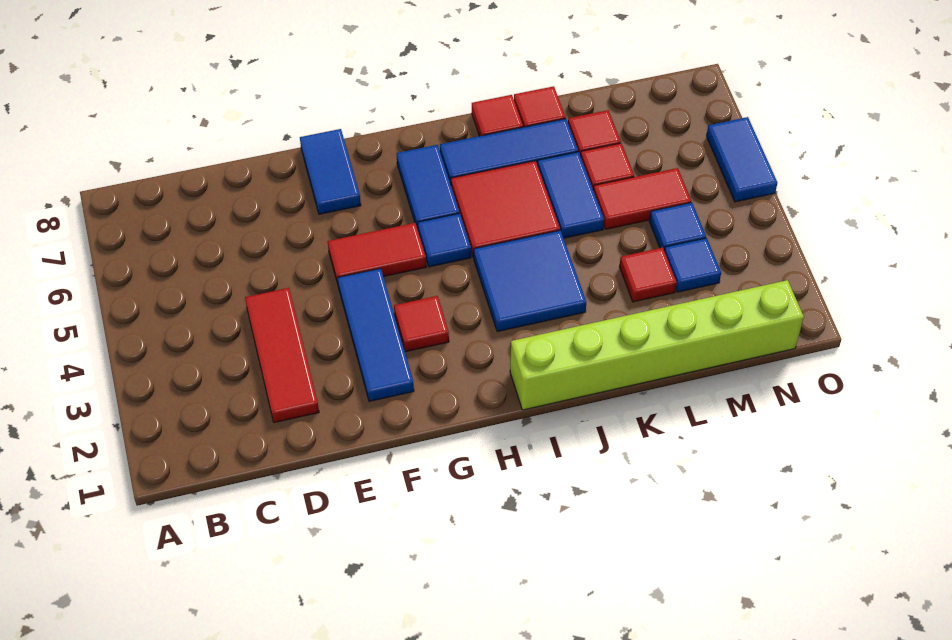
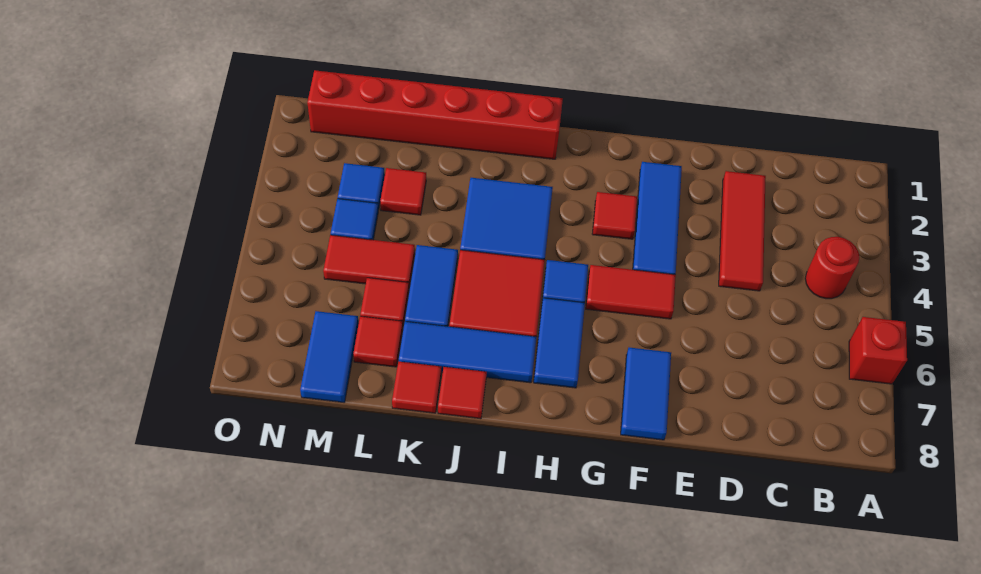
none -> red 1x1 brick [849,317,907,384]
none -> red 1x1 round brick [805,237,859,299]
lime 1x6 brick [510,280,804,410] -> red 1x6 brick [307,70,563,159]
blue 1x2 tile [707,117,777,202] -> blue 1x2 tile moved to [300,311,359,402]

